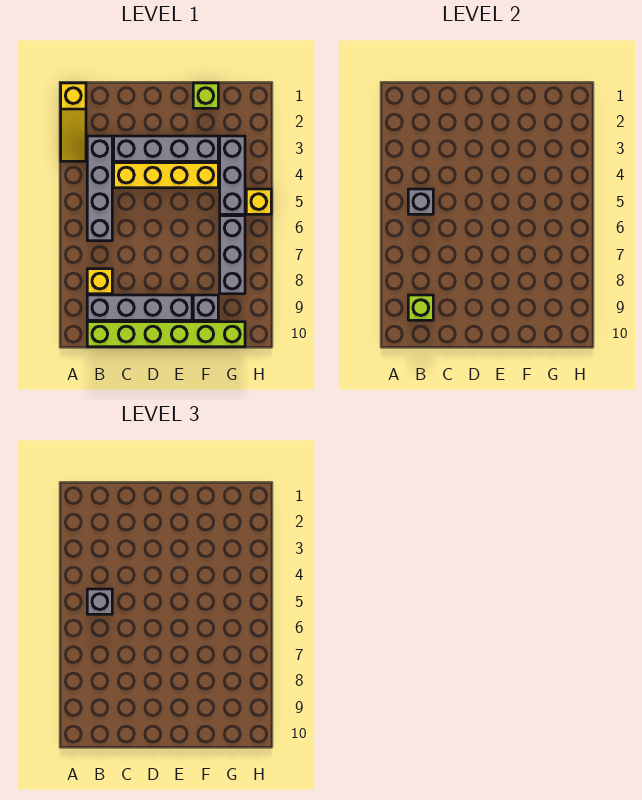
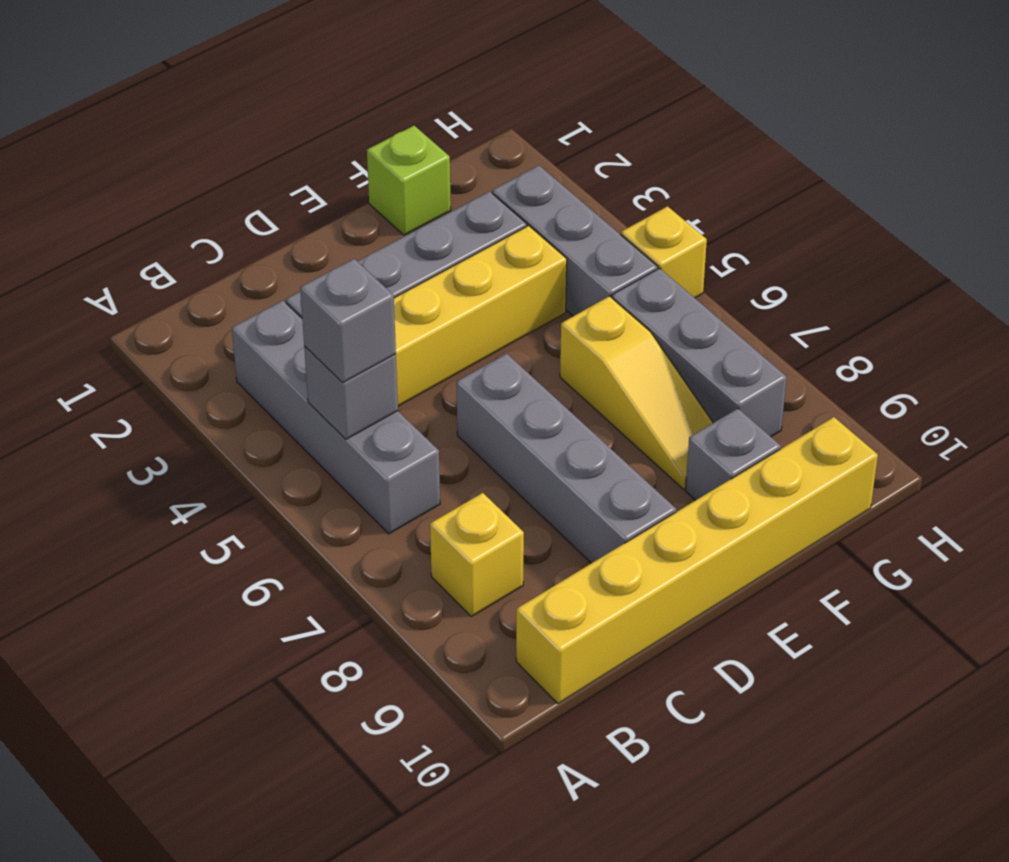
yellow 1x3 slope [61,83,86,161] -> yellow 1x3 slope moved to [560,296,713,489]
grey 1x4 brick [87,295,192,320] -> grey 1x4 brick turned to [456,354,676,563]
lime 1x1 brick [408,295,433,320] -> none
lime 1x6 brick [87,322,245,347] -> yellow 1x6 brick [516,417,878,704]

